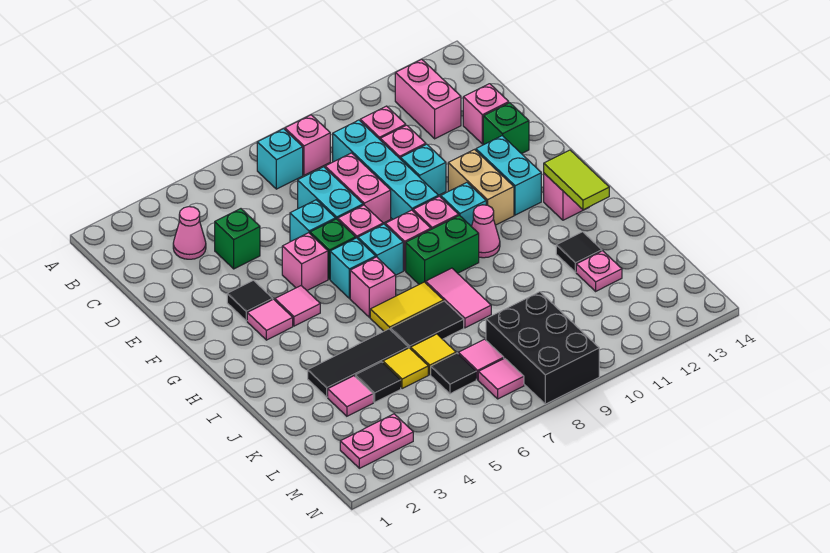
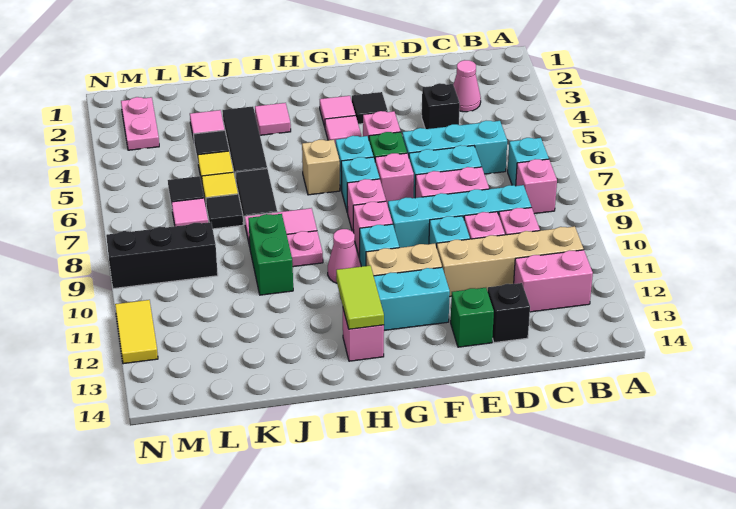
none -> tan 1x4 brick [437,226,584,297]
green 1x1 brick [215,209,260,269] -> black 1x1 brick [422,83,460,129]
pink 1x1 brick [463,84,509,144] -> black 1x1 brick [488,283,530,343]
cyan 1x1 brick [290,200,335,242] -> cyan 1x3 brick [402,121,507,174]
pink 1x1 brick [350,257,396,317] -> tan 1x1 brick [302,140,340,195]
green 1x2 brick [406,215,479,284] -> green 1x2 brick moved to [248,214,293,295]
lime 1x2 tile [544,150,609,210] -> lime 1x2 tile turned to [336,266,384,329]
yellow 1x2 tile [370,282,444,331] -> yellow 1x2 tile moved to [115,300,158,364]
black 1x1 tile [556,232,602,272] -> black 1x1 tile moved to [206,194,243,229]
pink 1x1 plate [576,251,622,291] -> pink 1x1 plate moved to [287,231,323,267]
black 2x3 brick [486,292,599,404] -> black 1x3 brick [106,222,218,289]
pink 1x1 tile [478,358,524,399] -> pink 1x1 tile moved to [255,103,291,135]

